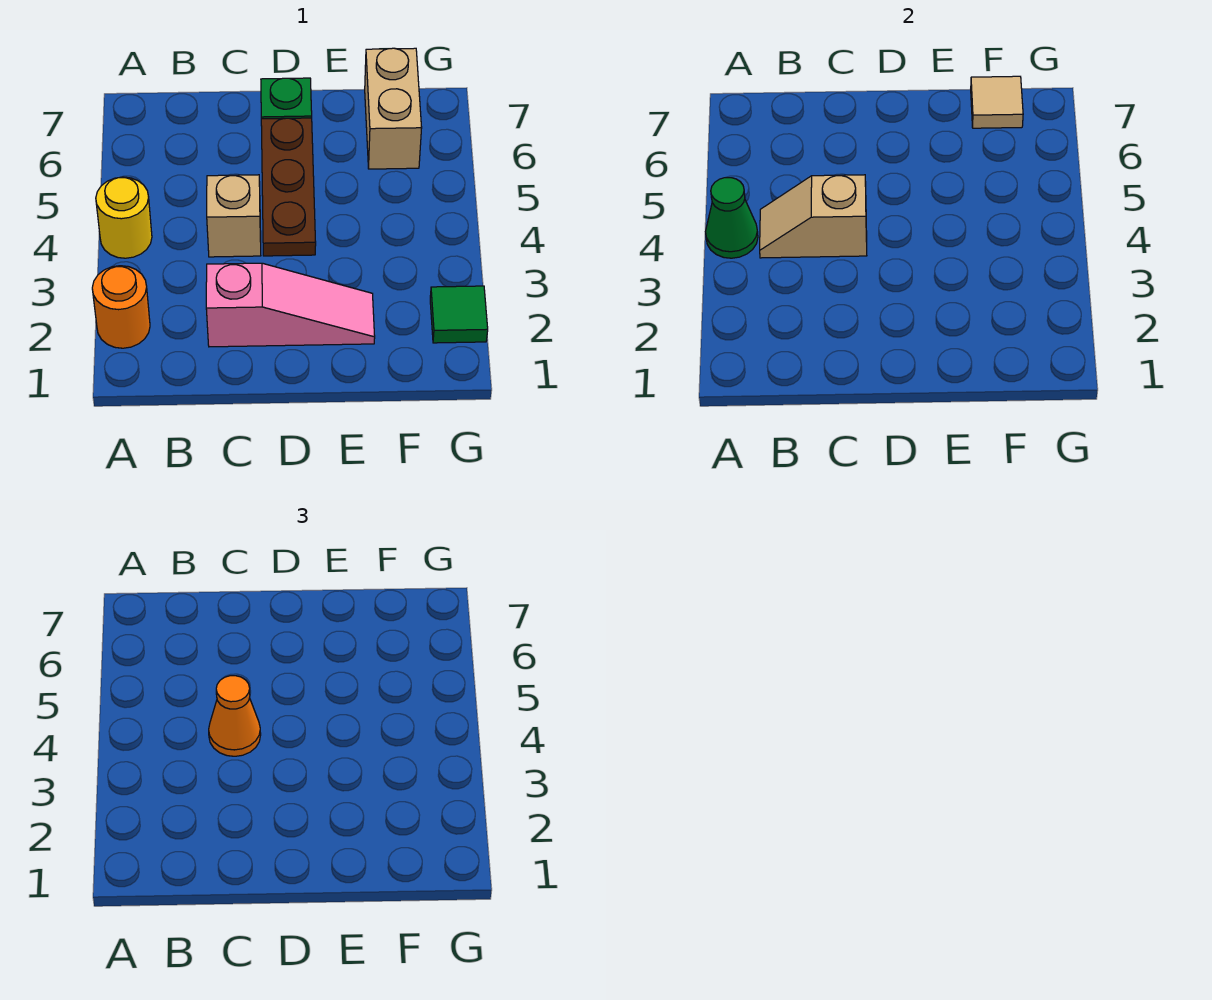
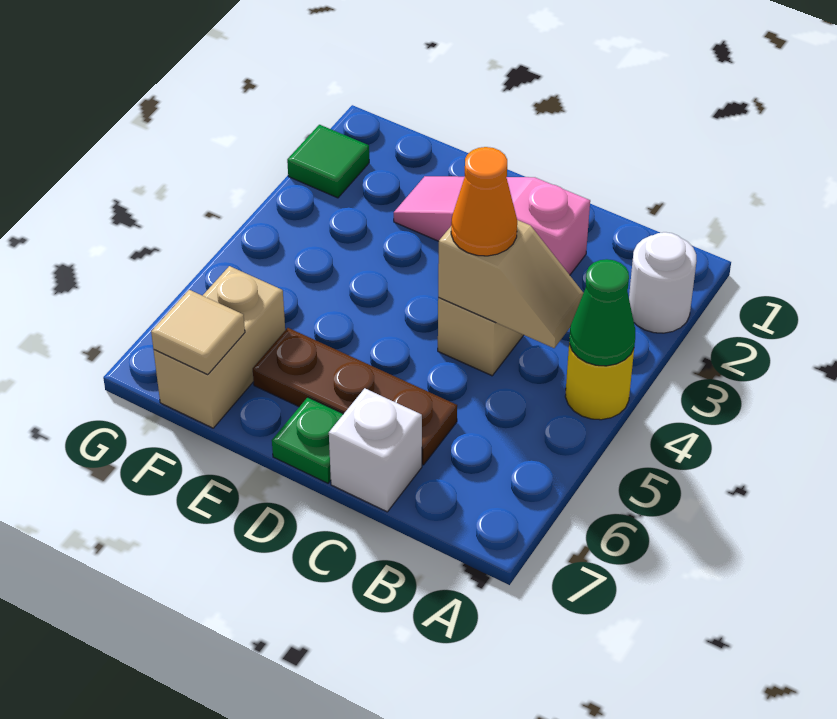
orange 1x1 round brick [92,266,150,348] -> white 1x1 round brick [629,232,697,333]
none -> white 1x1 brick [329,388,422,512]
brown 1x3 plate [261,118,316,256] -> brown 1x3 plate turned to [253,328,457,465]

